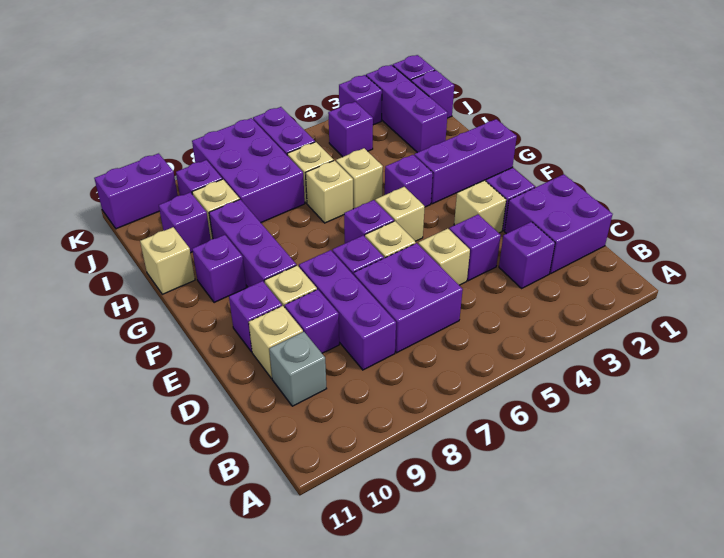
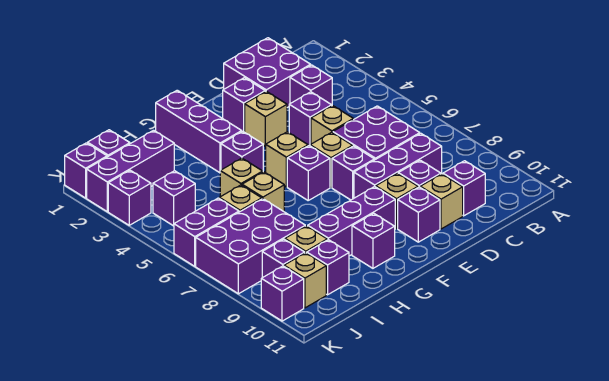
grey 1x1 brick [269,332,327,406] -> purple 1x1 brick [443,161,485,216]
tan 1x1 brick [140,227,195,294] -> tan 1x1 brick moved to [284,253,326,308]
purple 1x2 brick [94,153,178,229] -> purple 1x1 brick [261,266,304,321]

